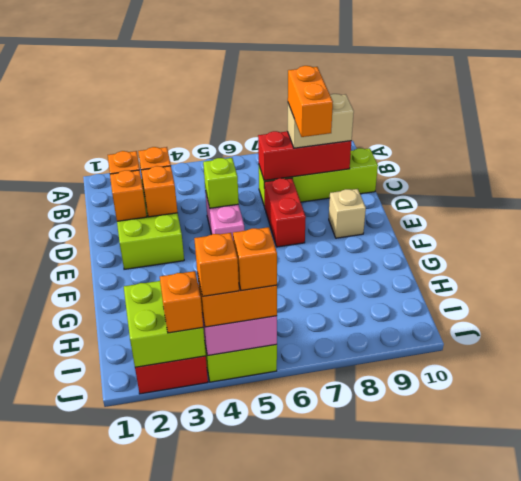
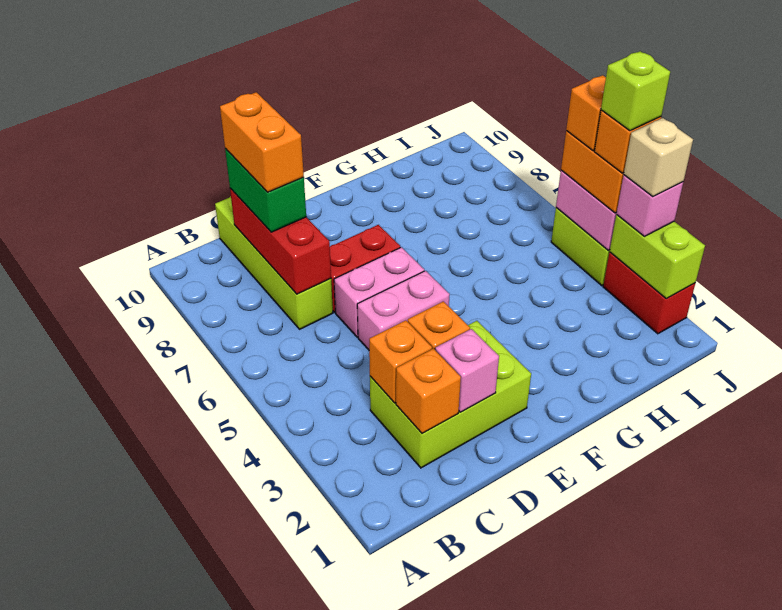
tan 1x2 brick [287,94,354,148] -> green 1x2 brick [225,149,306,232]
orange 1x2 brick [288,66,333,137] -> orange 1x2 brick turned to [220,92,304,192]
orange 1x1 brick [110,170,147,221] -> pink 1x1 brick [435,329,499,412]
lime 1x1 brick [203,158,239,208] -> lime 1x1 brick moved to [601,51,670,131]
none -> pink 1x2 brick [334,247,424,337]
tan 1x1 brick [329,189,366,238] -> tan 1x1 brick moved to [624,118,693,197]
lime 2x2 brick [124,281,206,367] -> lime 1x2 brick [610,215,705,299]
orange 1x1 brick [160,271,203,333] -> pink 1x1 brick [616,175,683,236]

